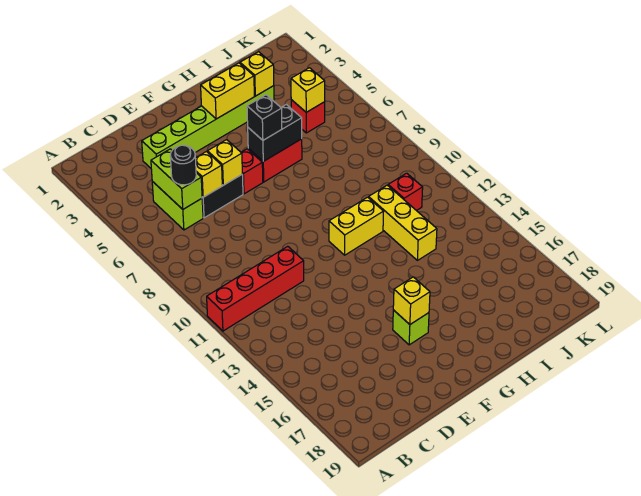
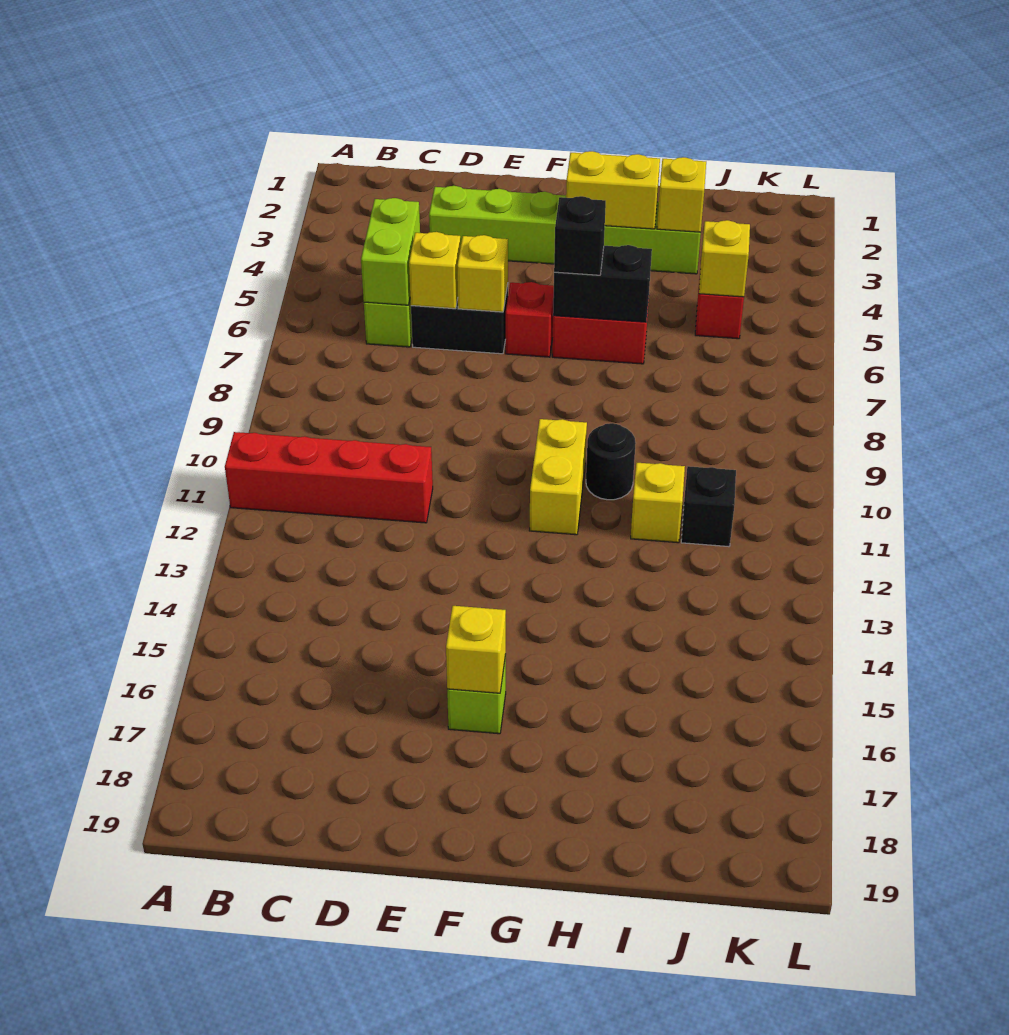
black 1x1 round brick [170,145,196,185] -> black 1x1 round brick moved to [586,423,636,500]
yellow 1x2 brick [329,197,384,255] -> yellow 1x2 brick turned to [529,419,587,535]
yellow 1x3 brick [369,185,437,260] -> yellow 1x1 brick [631,463,685,543]
red 1x1 brick [388,173,423,211] -> black 1x1 brick [681,466,736,547]

